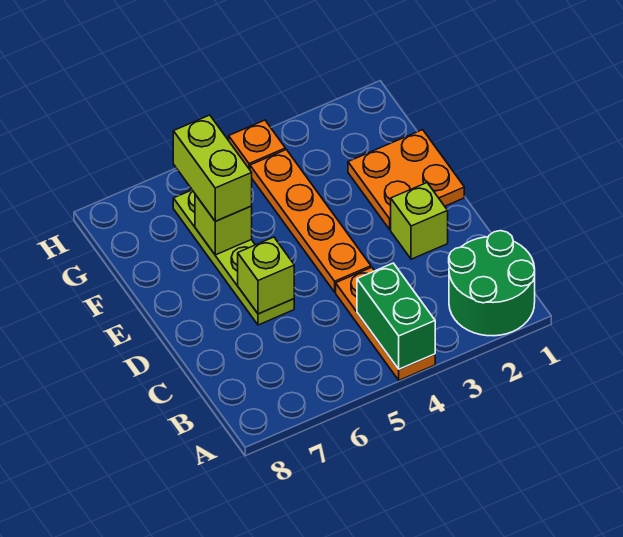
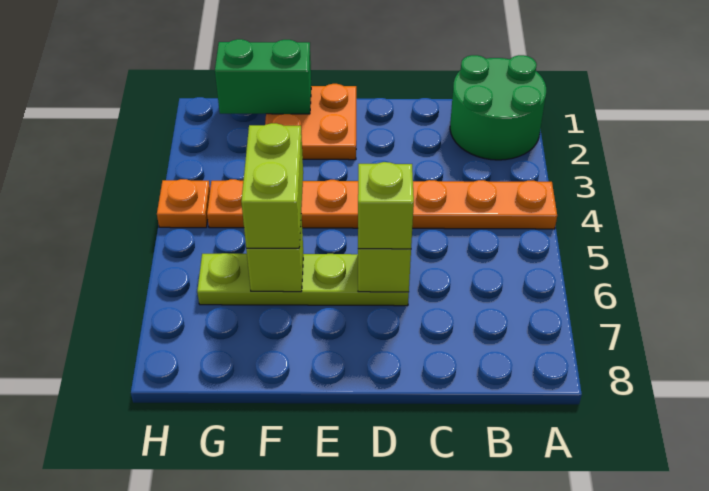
green 1x2 brick [357,263,435,369] -> green 1x2 brick moved to [215,39,311,114]
lime 1x1 brick [391,183,448,259] -> lime 1x1 brick moved to [358,162,414,249]
lime 1x2 brick [173,115,252,221] -> lime 1x2 brick turned to [241,123,303,248]

